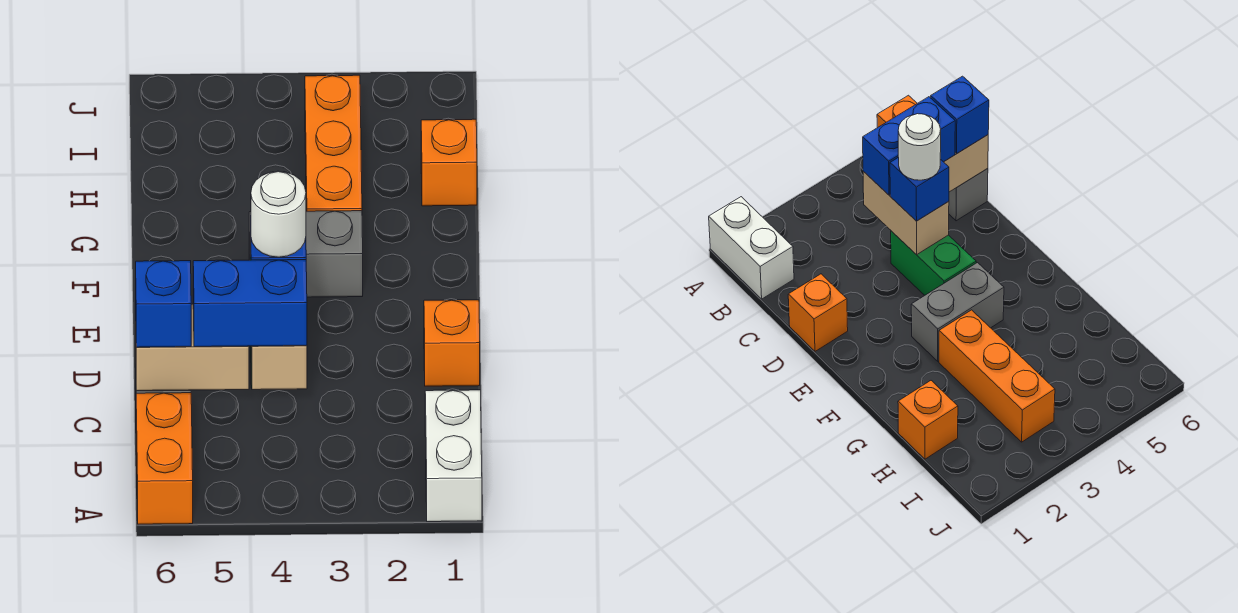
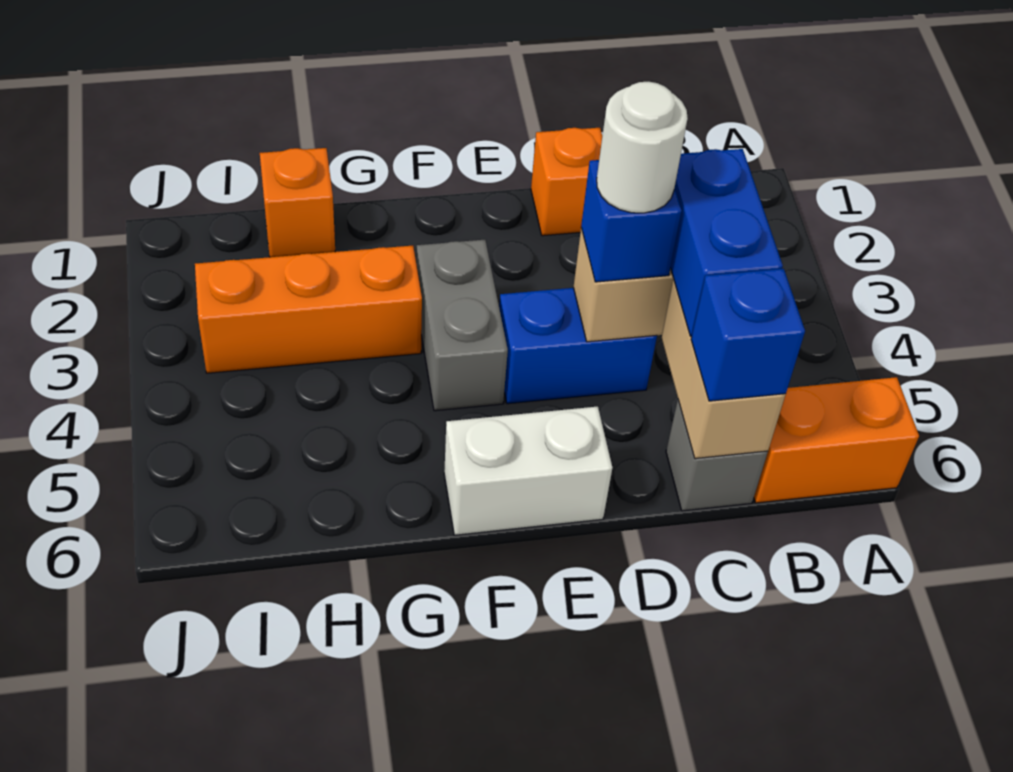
white 1x2 brick [425,390,482,522] -> white 1x2 brick moved to [444,407,612,535]
green 1x2 brick [891,231,976,295] -> blue 1x2 brick [499,288,657,404]

